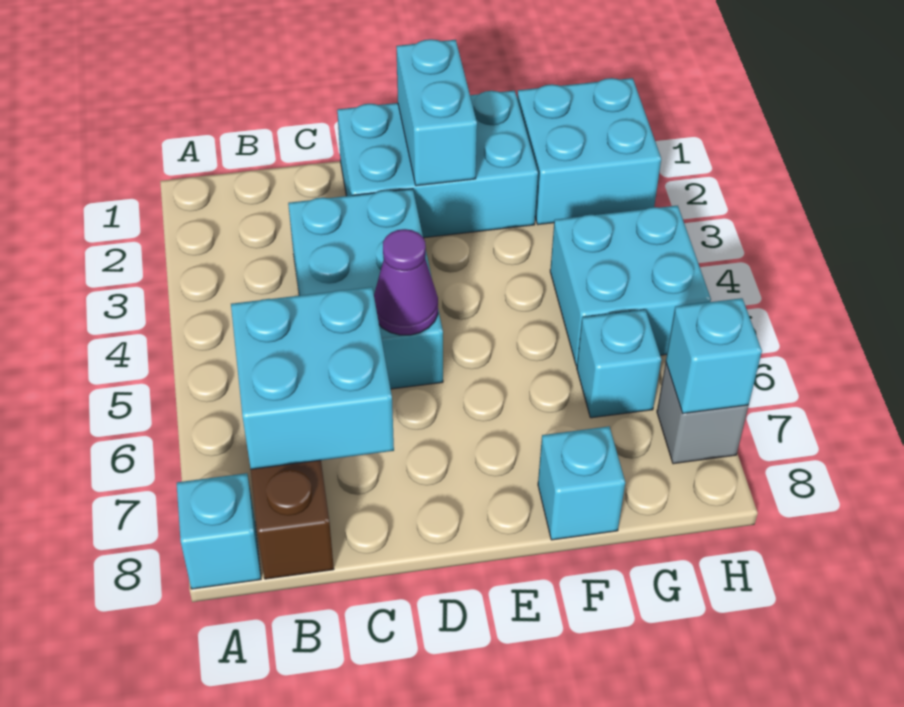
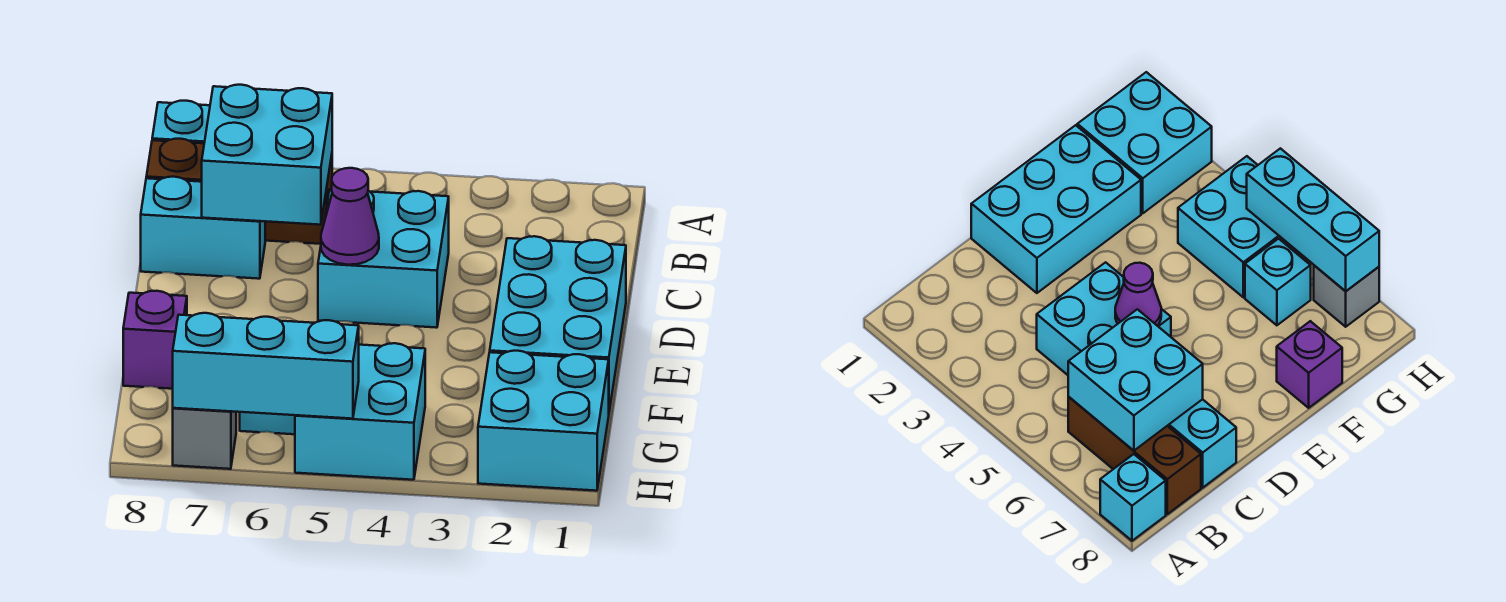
cyan 2x3 brick [288,189,443,389] -> cyan 2x2 brick [318,189,449,328]
cyan 1x2 brick [396,39,477,186] -> cyan 1x2 brick moved to [141,177,265,279]
cyan 1x1 brick [538,426,625,540] -> purple 1x1 brick [123,291,187,389]
cyan 1x1 brick [666,298,762,413] -> cyan 1x3 brick [173,313,359,419]

